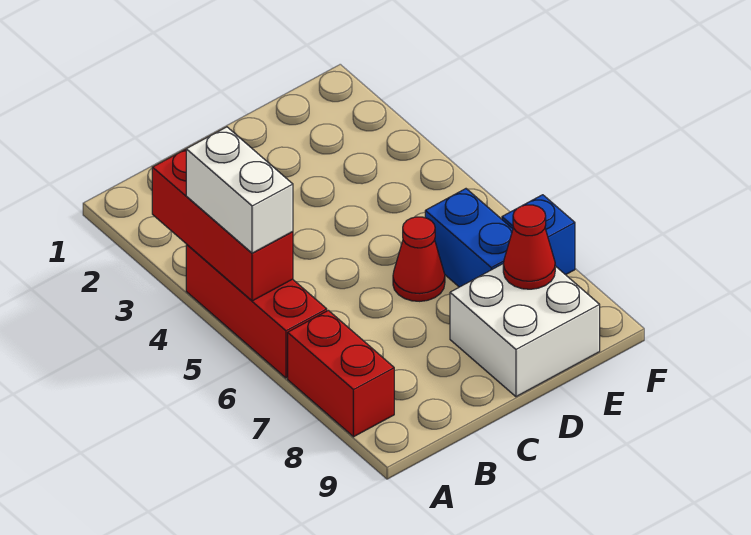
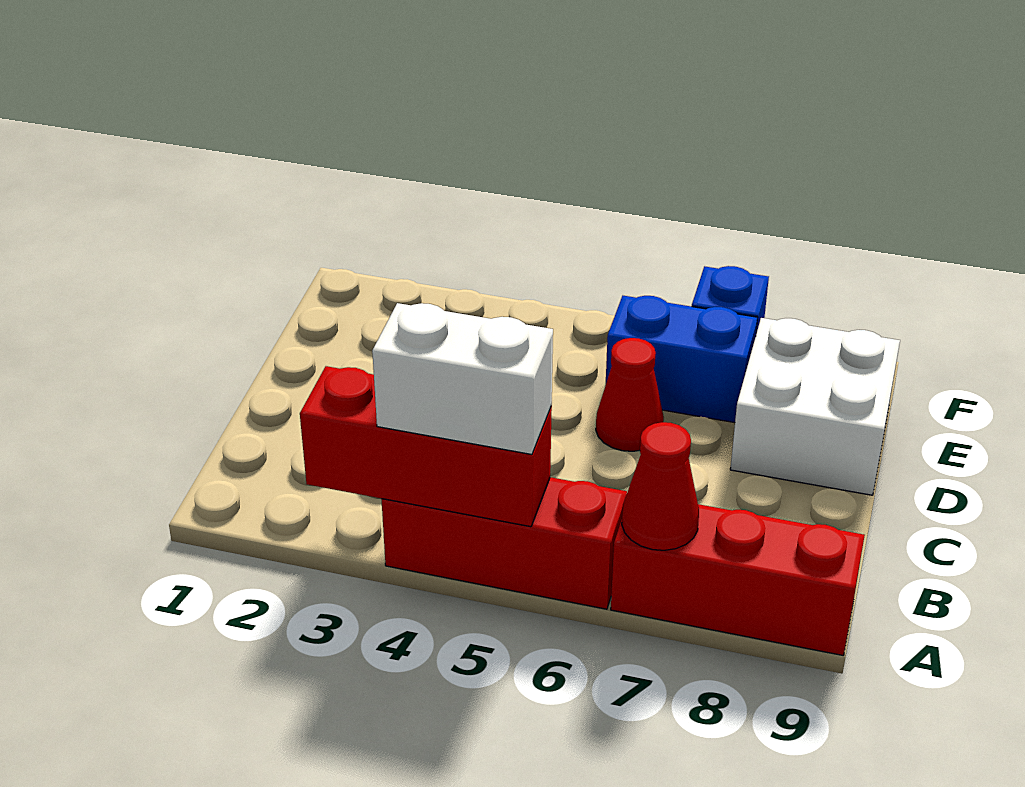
red 1x2 brick [288,310,394,437] -> red 1x3 brick [611,504,865,655]
red 1x1 cone [503,205,555,289] -> red 1x1 cone moved to [622,422,699,550]

